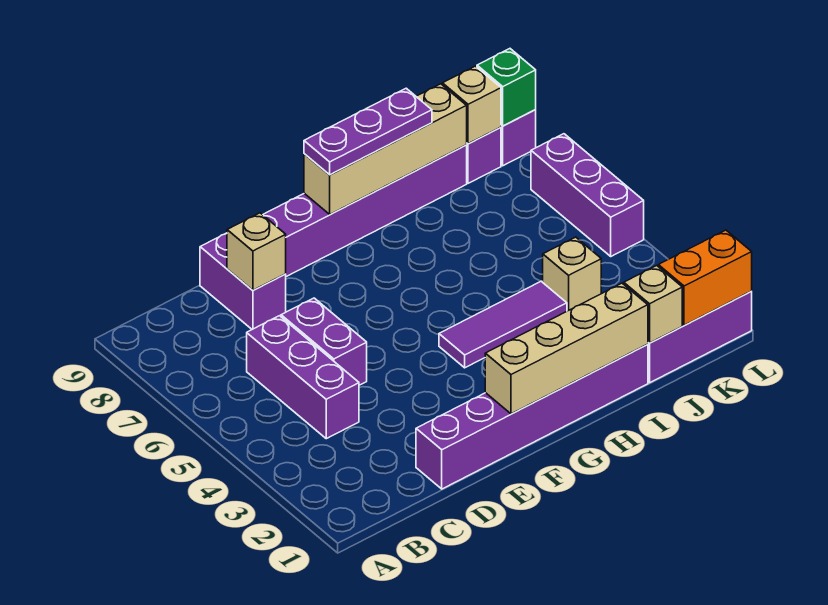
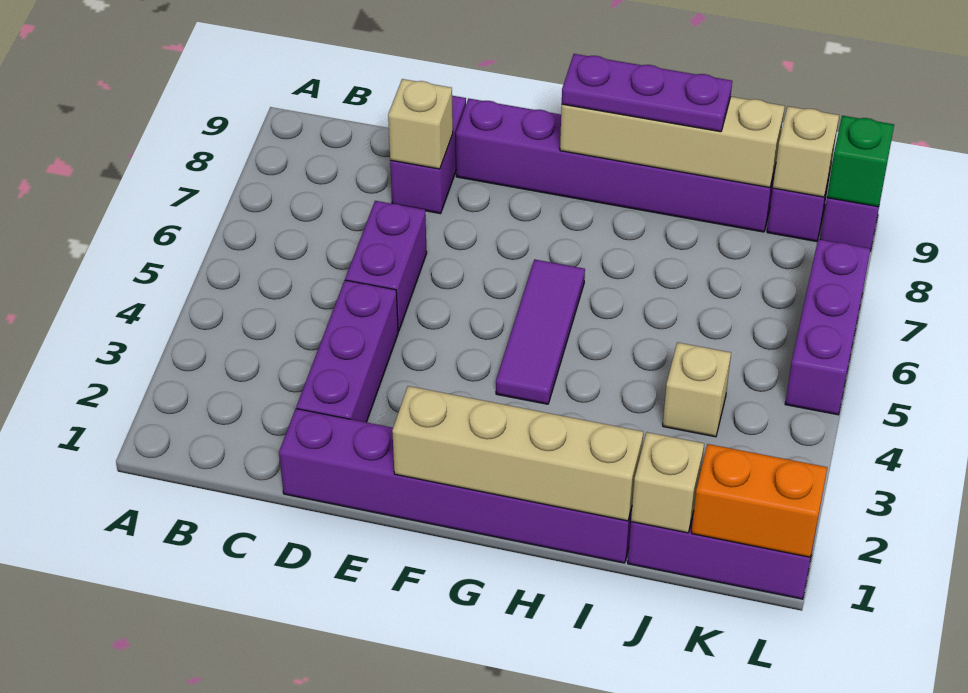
purple 1x3 brick [247,316,359,439] -> purple 1x3 brick moved to [296,280,398,422]
purple 1x3 tile [439,282,567,368] -> purple 1x3 tile turned to [496,259,585,404]

